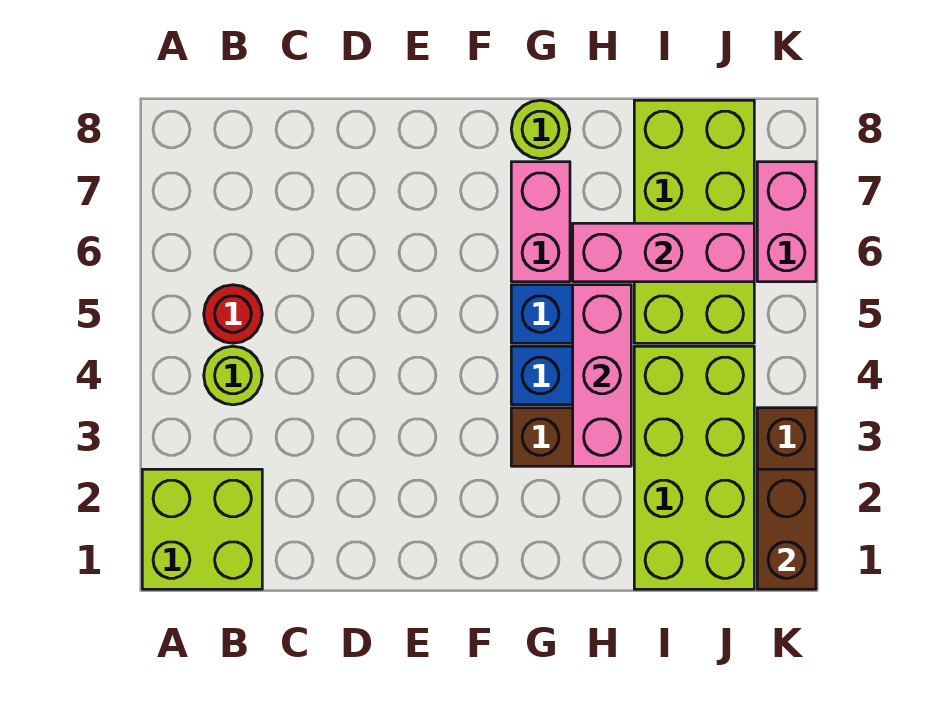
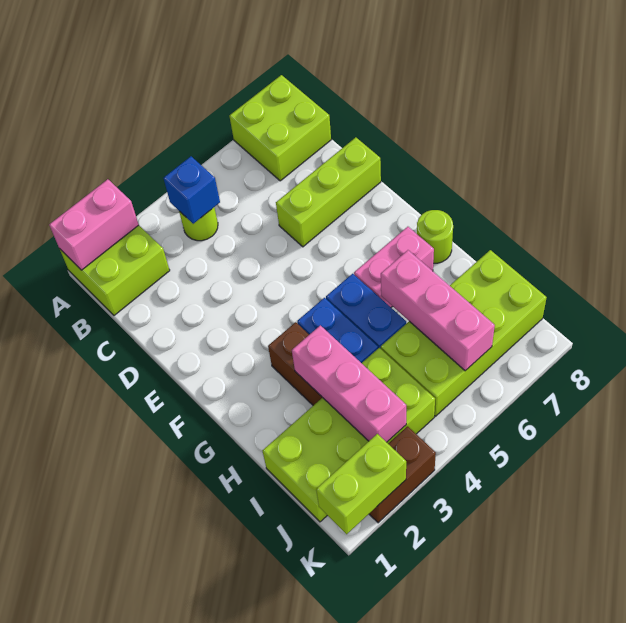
none -> lime 2x2 brick [229,75,331,181]
none -> blue 1x1 brick [164,156,220,224]
red 1x1 round brick [204,285,262,343] -> none
none -> lime 1x3 brick [276,137,381,247]
pink 1x3 brick [573,285,631,466] -> pink 1x3 brick turned to [292,325,406,442]
brown 1x2 brick [757,469,816,589] -> lime 1x2 brick [316,434,406,534]
pink 1x2 brick [757,162,816,282] -> pink 1x2 brick moved to [49,179,139,270]

